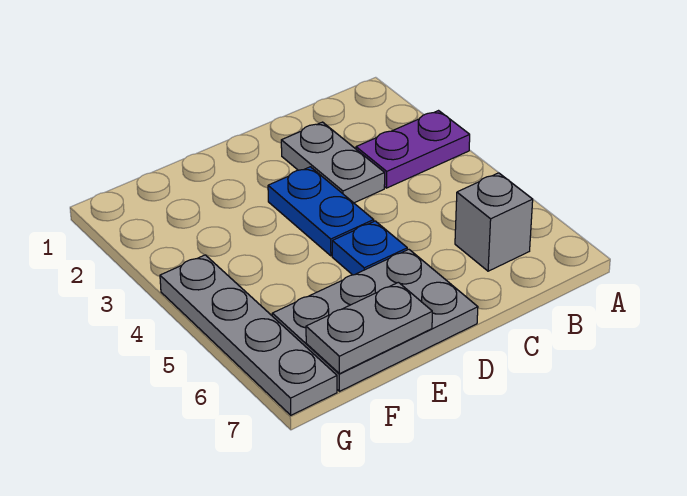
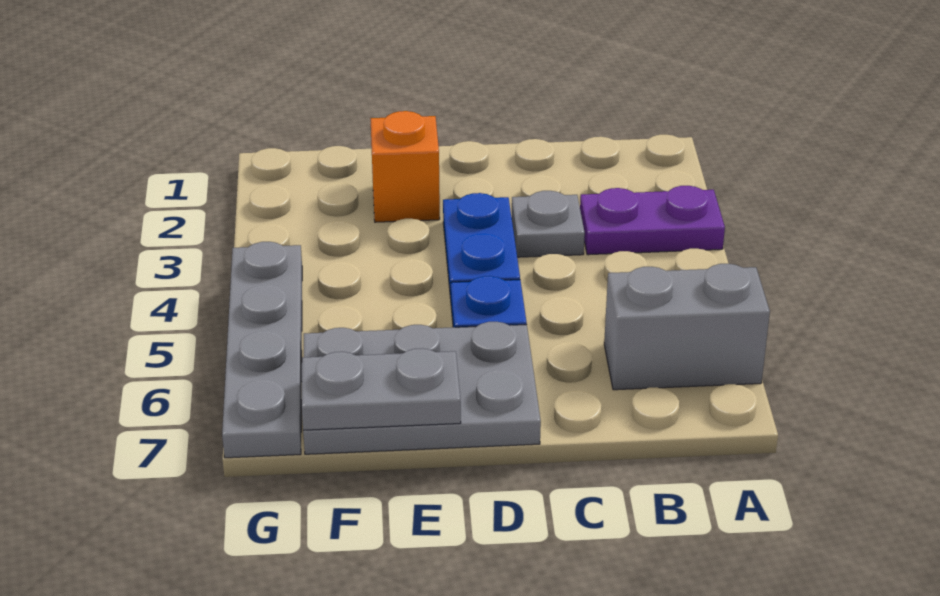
grey 1x1 brick [455,173,533,271] -> grey 1x2 brick [604,264,770,390]
grey 1x2 plate [281,122,385,203] -> grey 1x1 plate [512,191,585,257]
none -> orange 1x1 brick [370,111,440,222]

